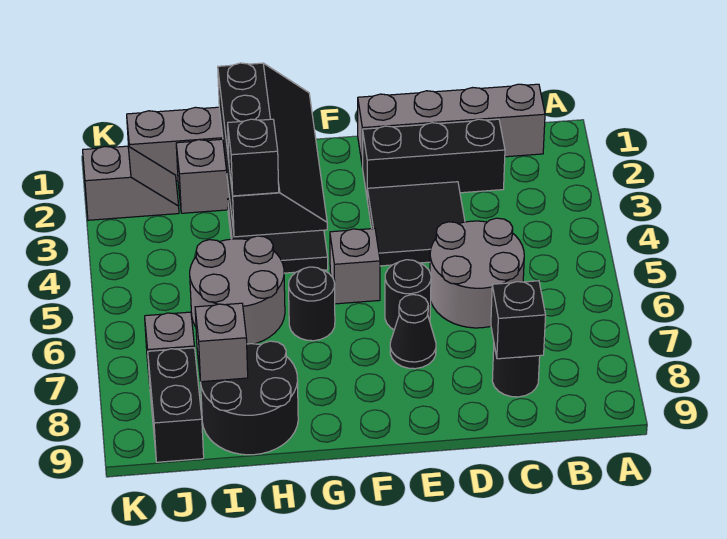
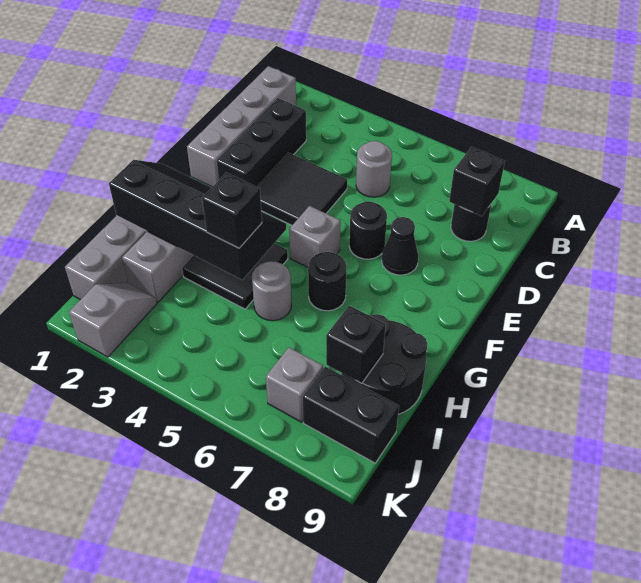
grey 2x2 round brick [430,218,524,328] -> grey 1x1 round brick [356,141,392,197]
grey 2x2 round brick [190,236,285,344] -> grey 1x1 round brick [252,261,292,321]
grey 1x1 brick [195,303,248,382] -> black 1x1 brick [326,306,386,383]

